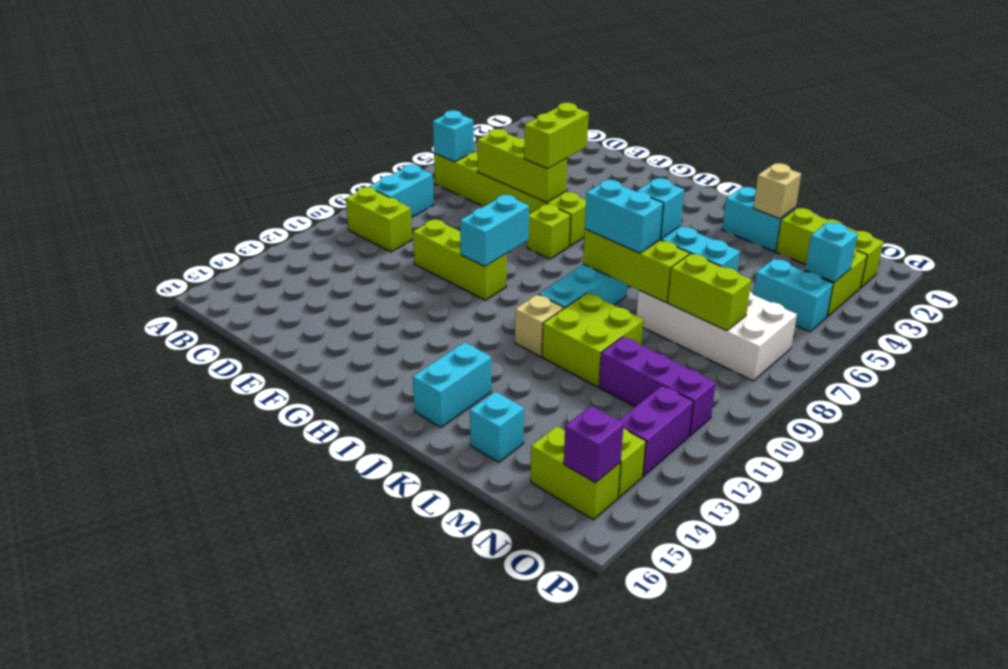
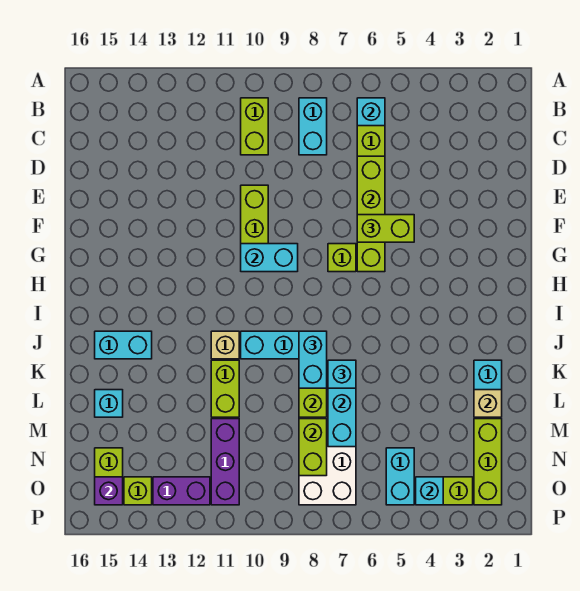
cyan 1x2 brick [369,164,434,217] -> cyan 1x2 brick turned to [299,98,327,155]
lime 2x2 brick [542,293,644,387] -> lime 1x2 brick [211,360,239,417]

